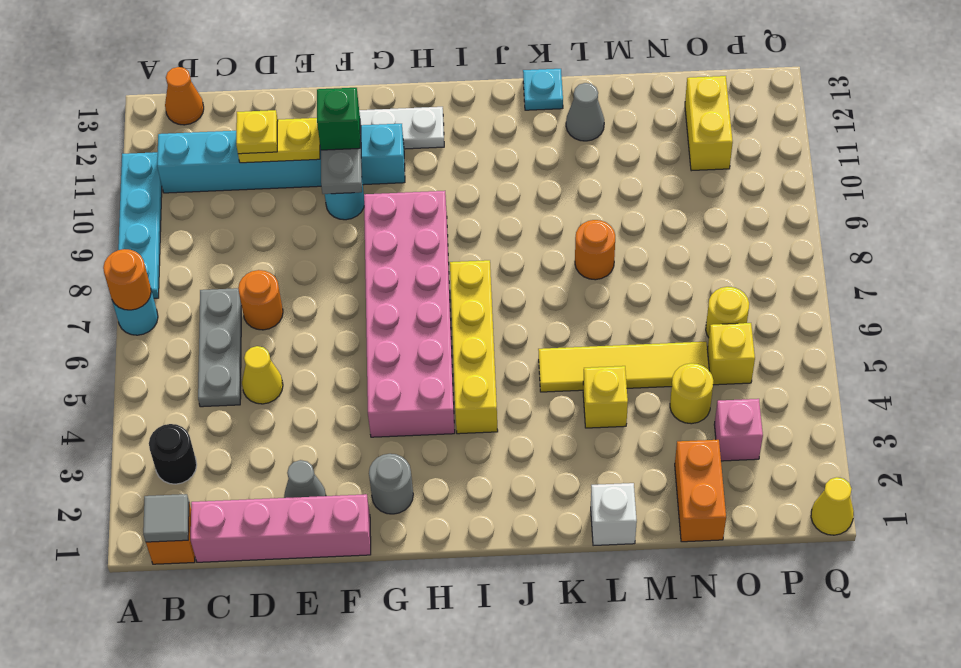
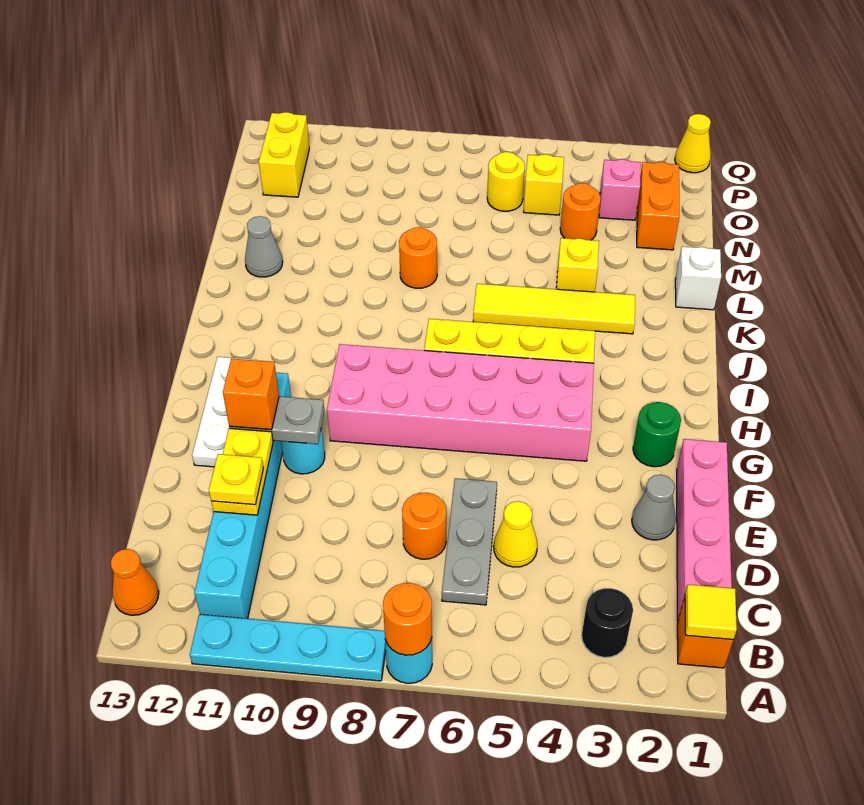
grey 1x1 tile [143,494,189,542] -> yellow 1x1 tile [685,584,737,640]
grey 1x3 plate [198,288,242,407] -> grey 1x3 plate turned to [442,478,497,605]
green 1x1 brick [317,88,360,150] -> orange 1x1 brick [223,359,279,430]
grey 1x1 round brick [369,454,413,514] -> green 1x1 round brick [633,402,681,467]
yellow 1x4 tile [538,342,709,392] -> yellow 1x4 tile turned to [473,284,635,334]
cyan 1x1 plate [523,69,563,110] -> none
orange 1x2 brick [675,440,726,542] -> orange 1x2 brick turned to [637,162,679,250]
yellow 1x1 round brick [670,363,713,424] -> orange 1x1 round brick [560,183,601,240]
yellow 1x2 brick [685,76,733,171] -> yellow 1x2 brick turned to [259,112,309,197]

